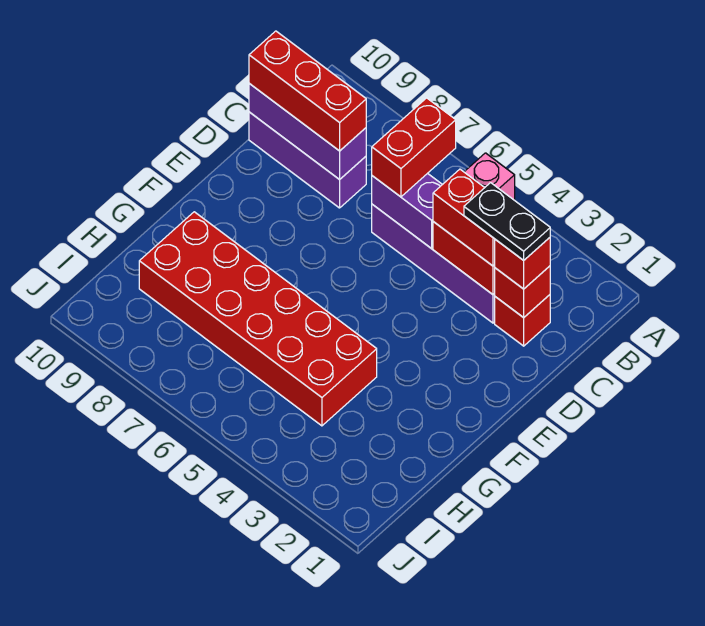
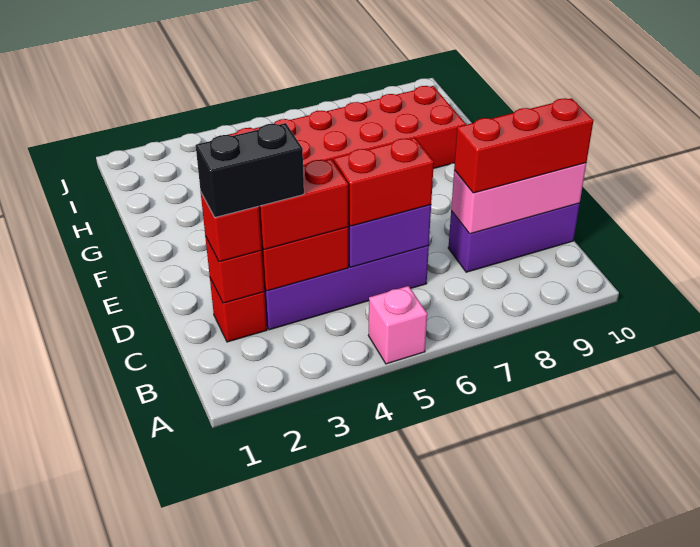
red 1x2 brick [372,98,456,197] -> red 1x2 brick turned to [333,138,434,226]
black 1x2 plate [464,183,550,260] -> black 1x2 brick [196,123,304,217]
purple 1x3 brick [249,84,366,180] -> pink 1x3 brick [451,163,586,234]

